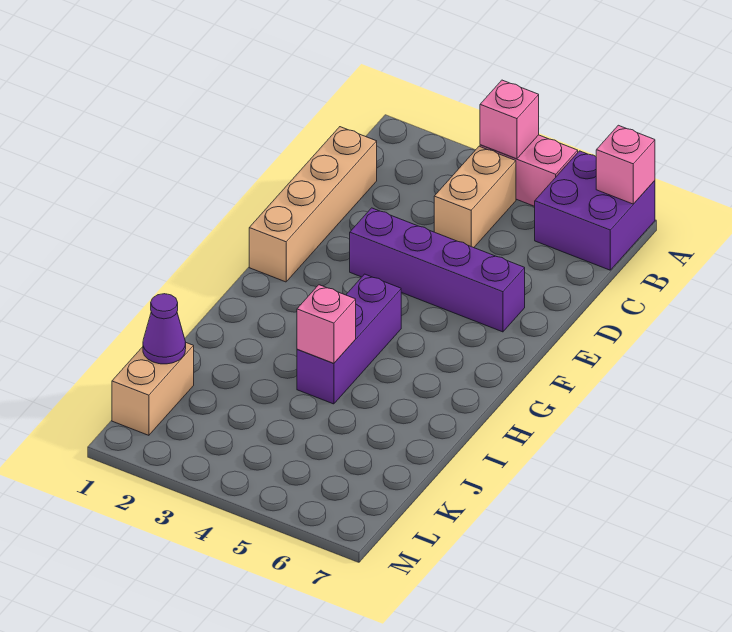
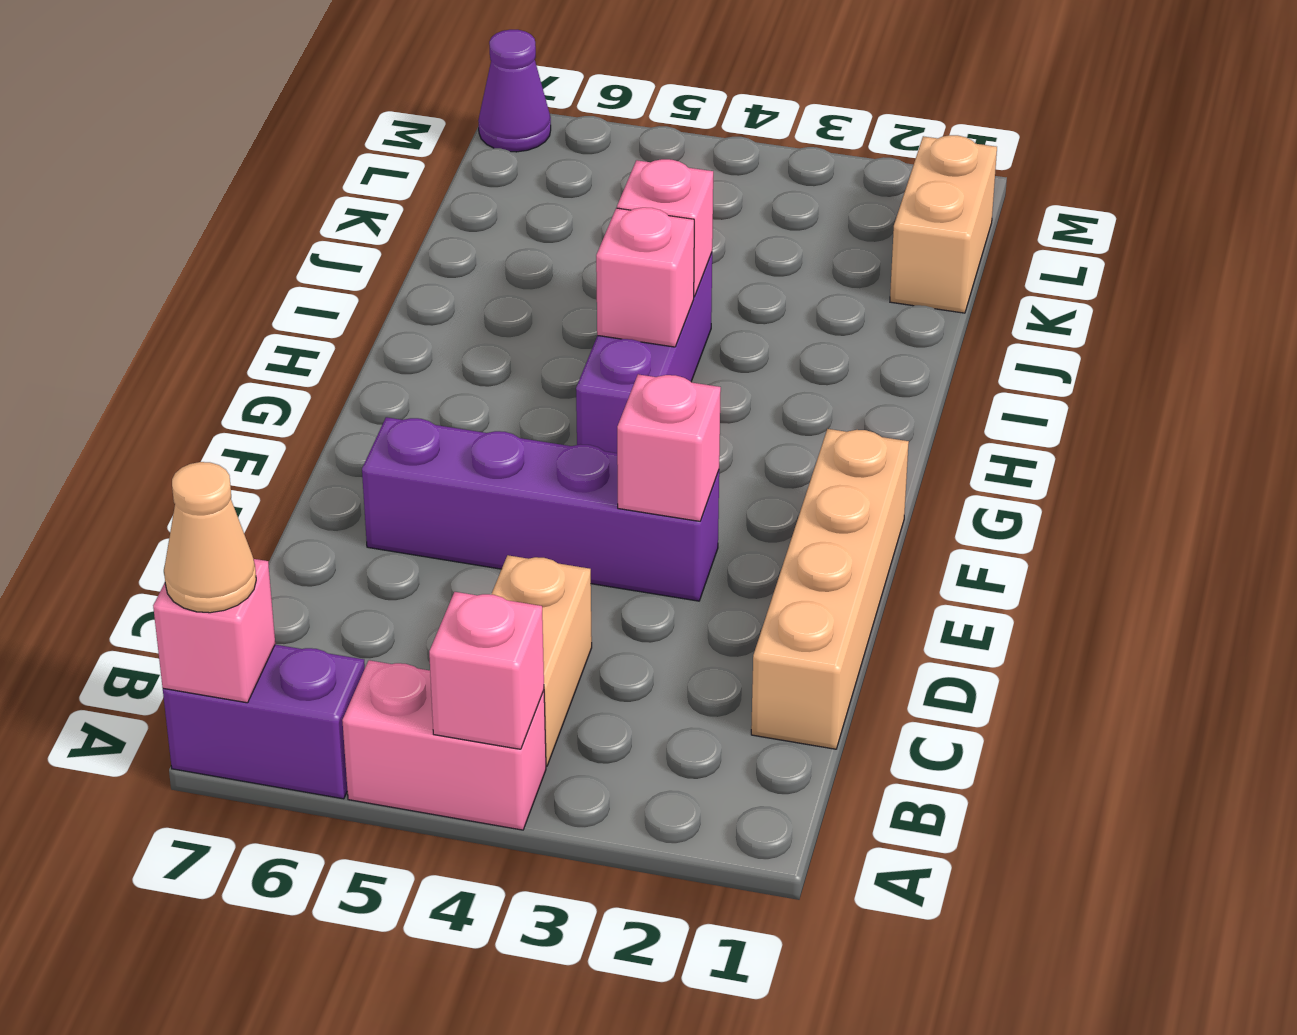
purple 2x2 brick [535,151,655,270] -> purple 1x2 brick [163,645,365,799]
none -> tan 1x1 cone [164,462,256,613]
none -> pink 1x1 brick [617,374,721,521]
none -> pink 1x1 brick [596,207,694,347]
purple 1x1 cone [143,294,186,364] -> purple 1x1 cone moved to [478,30,551,152]

